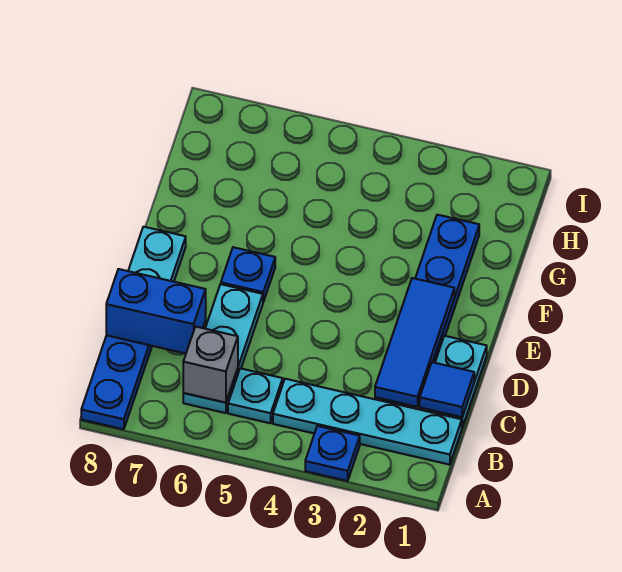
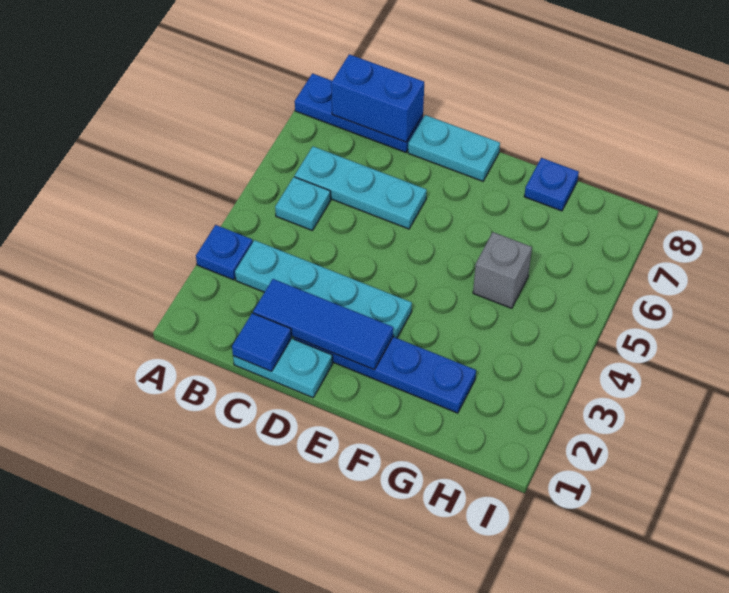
cyan 1x4 plate [273,379,462,465] -> cyan 1x4 plate turned to [235,240,412,338]
grey 1x1 brick [183,327,238,403] -> grey 1x1 brick moved to [473,232,532,308]
blue 1x2 brick [106,269,206,353] -> blue 1x2 brick turned to [331,54,424,142]
blue 1x1 plate [221,247,275,302] -> blue 1x1 plate moved to [524,158,579,211]

